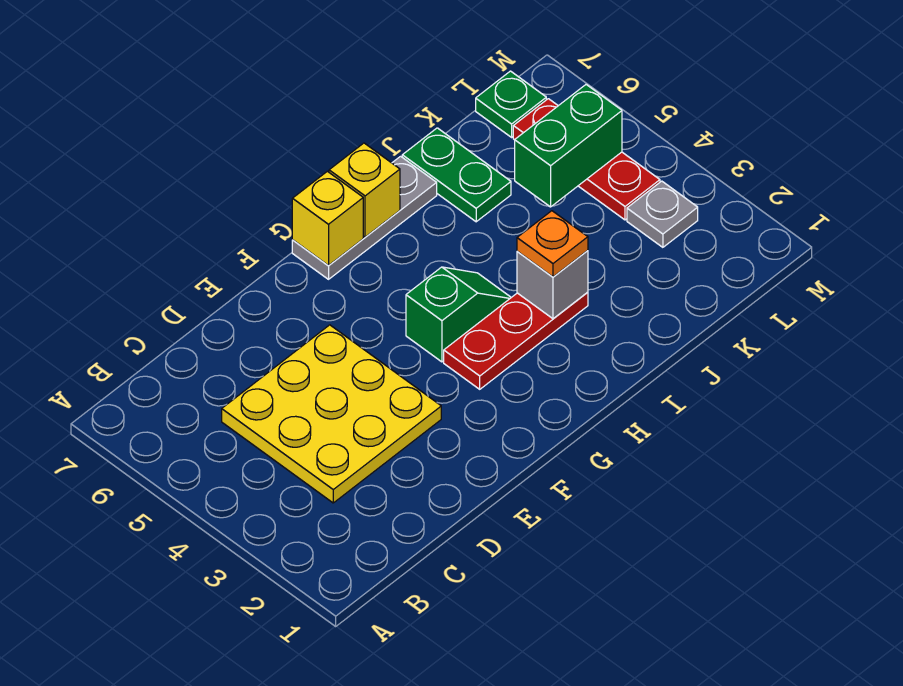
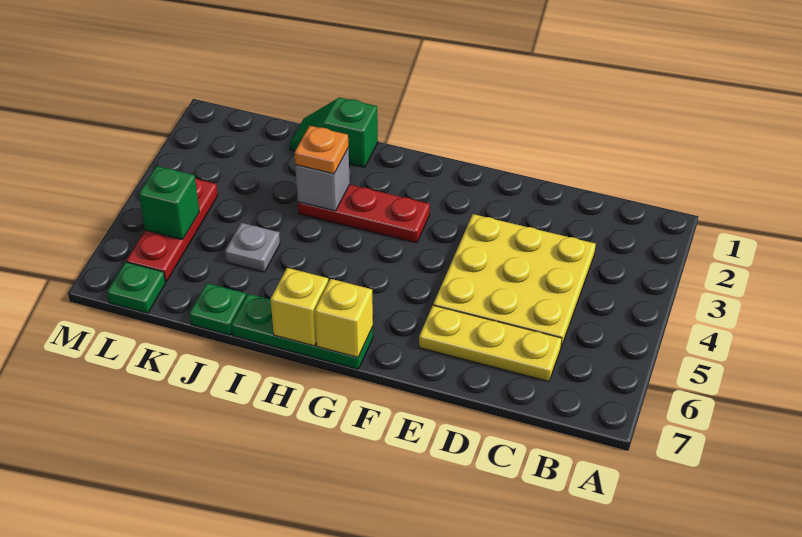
none -> yellow 1x3 plate [419,305,562,382]
green 1x2 slope [406,267,511,362] -> green 1x2 slope moved to [290,97,378,167]
grey 1x3 plate [292,156,437,279] -> green 1x3 plate [231,294,373,369]
green 1x2 plate [402,128,511,222] -> green 1x1 plate [189,283,246,335]
green 1x2 brick [515,85,622,207] -> green 1x1 brick [139,166,199,240]
grey 1x1 plate [627,181,698,247] -> grey 1x1 plate moved to [225,223,280,272]

